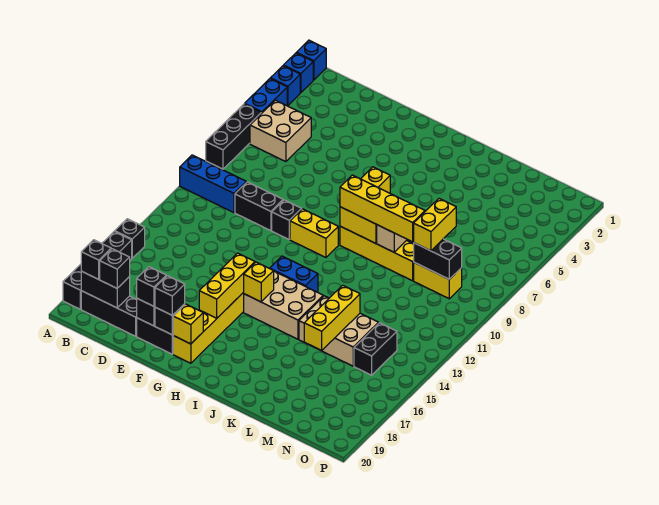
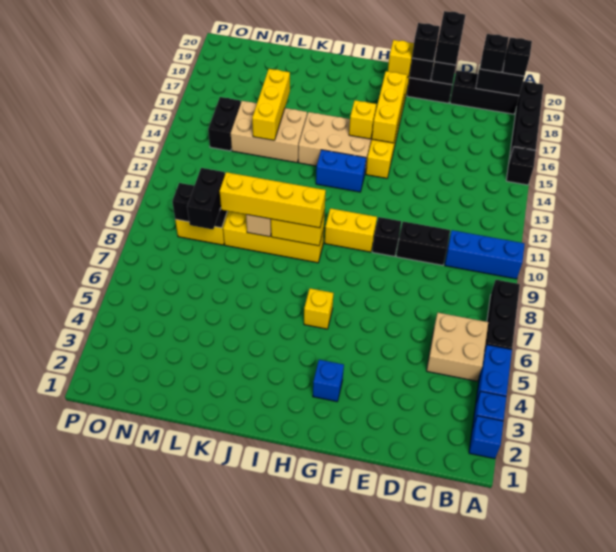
blue 1x1 brick [296,40,326,80] -> blue 1x1 brick moved to [313,360,344,402]
black 1x1 brick [137,267,166,306] -> black 1x2 brick [435,11,465,65]
yellow 1x2 brick [414,199,456,251] -> black 1x2 brick [187,168,225,229]

